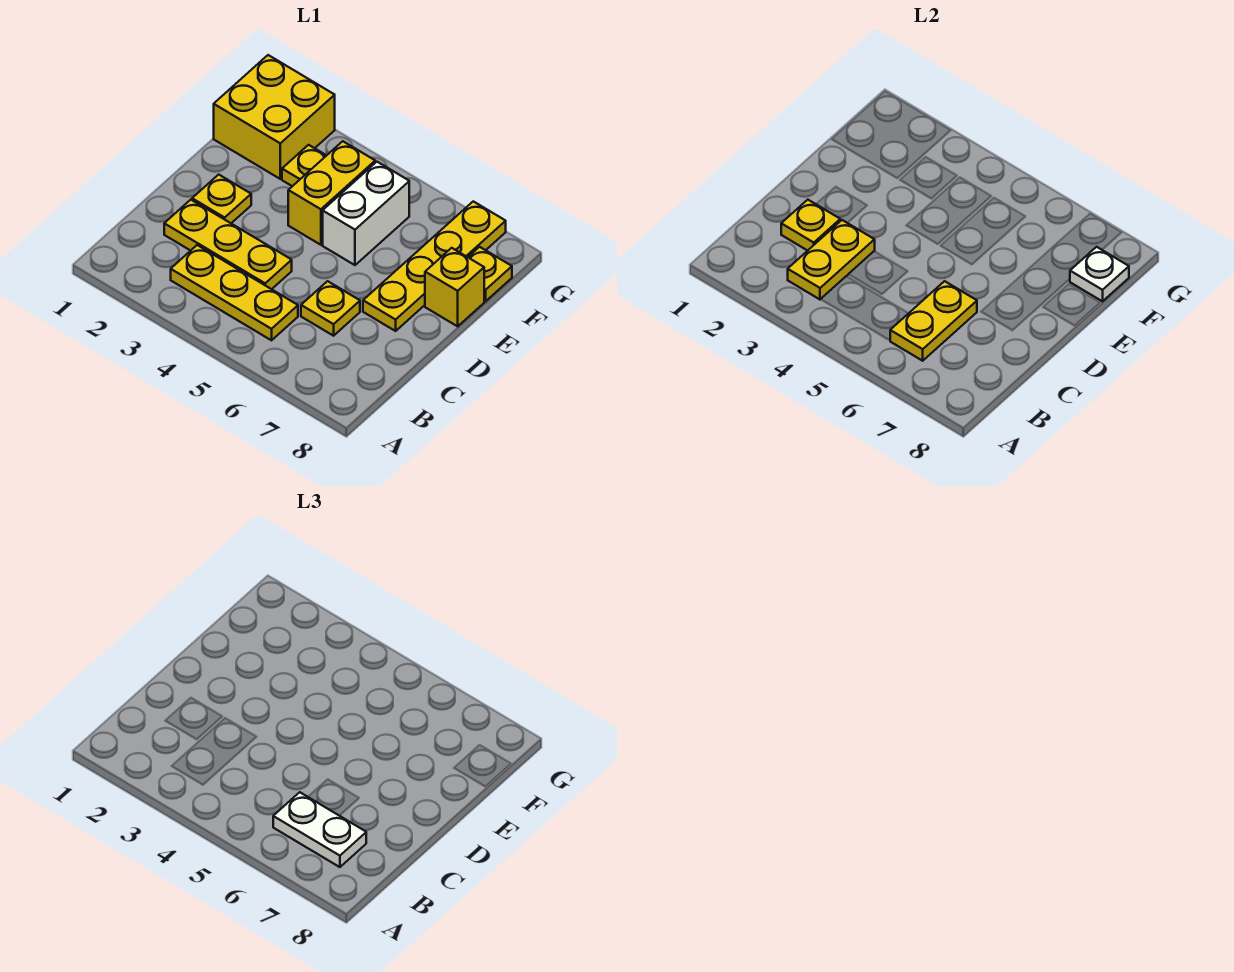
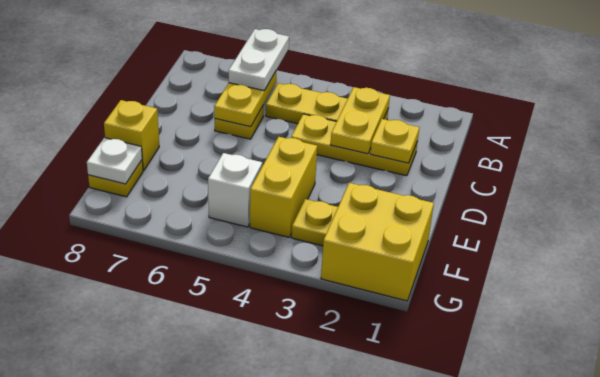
white 1x2 plate [273,792,366,867] -> white 1x2 plate turned to [229,29,289,91]
yellow 1x1 plate [192,175,251,223] -> none
yellow 1x4 plate [363,201,506,331] -> none
white 1x2 brick [323,162,409,265] -> white 1x1 brick [208,153,262,227]

